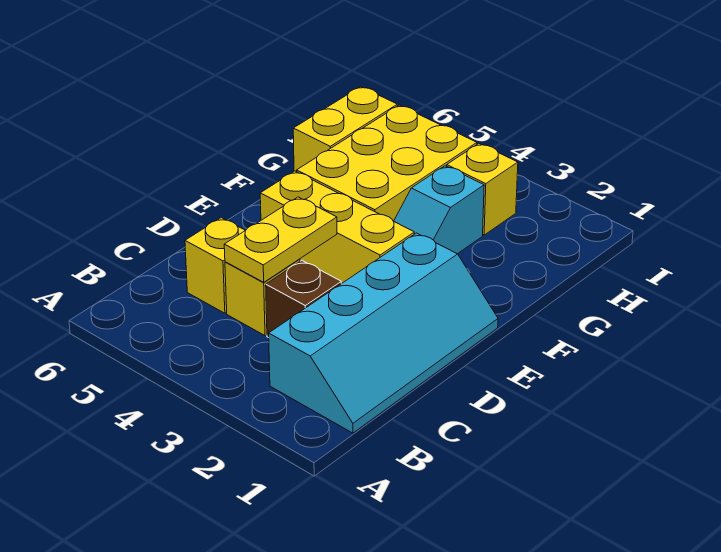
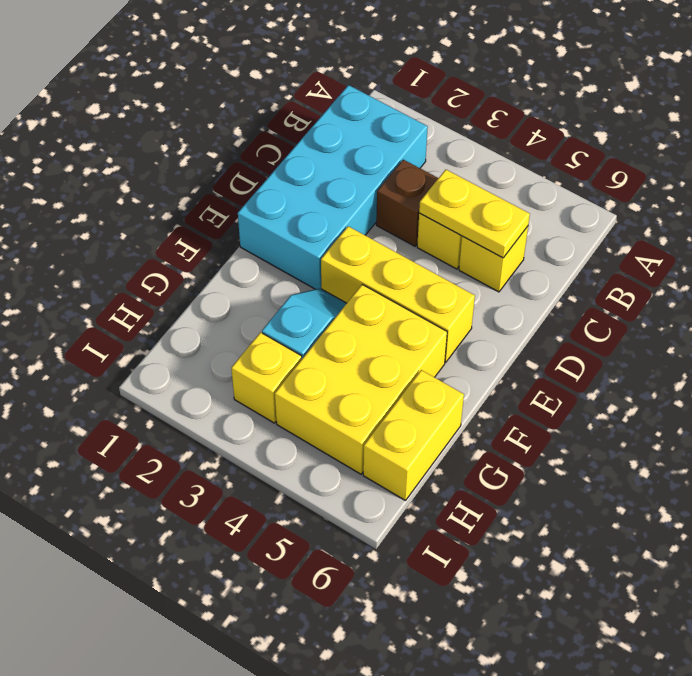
cyan 2x4 slope [269,233,498,433] -> cyan 2x4 brick [238,85,428,289]
yellow 1x2 plate [224,197,337,282] -> yellow 1x2 plate turned to [419,170,530,258]

